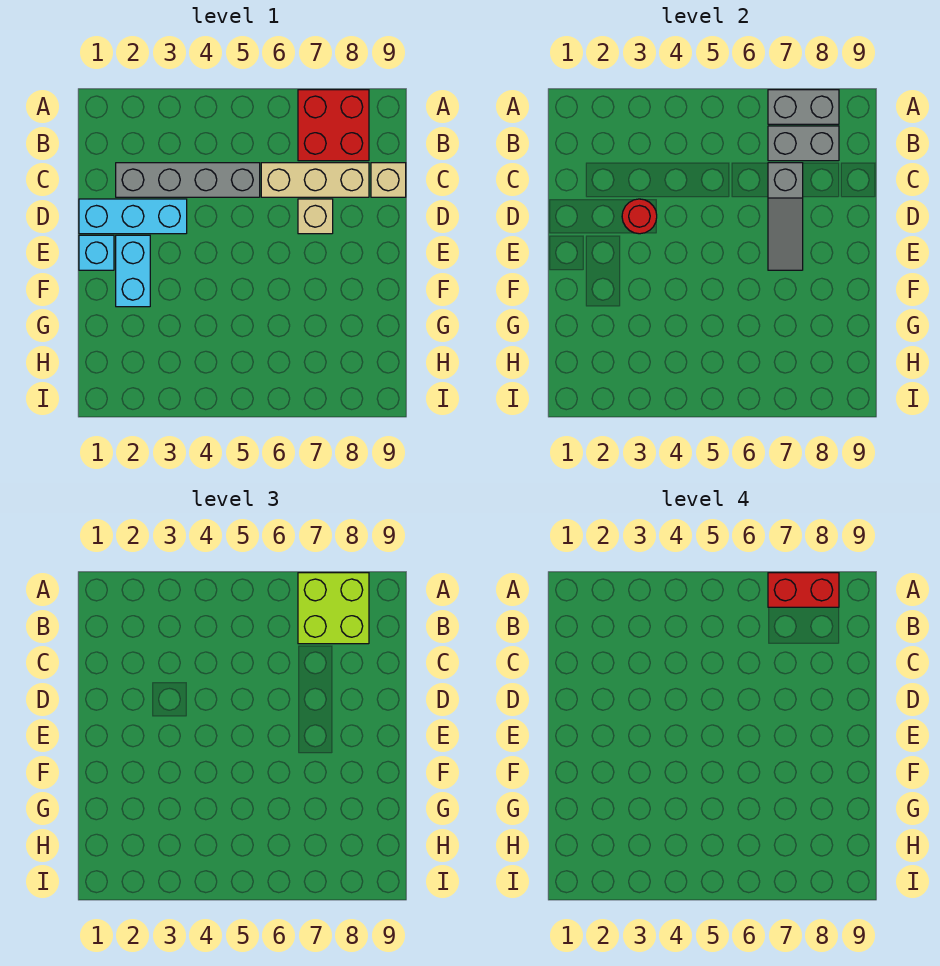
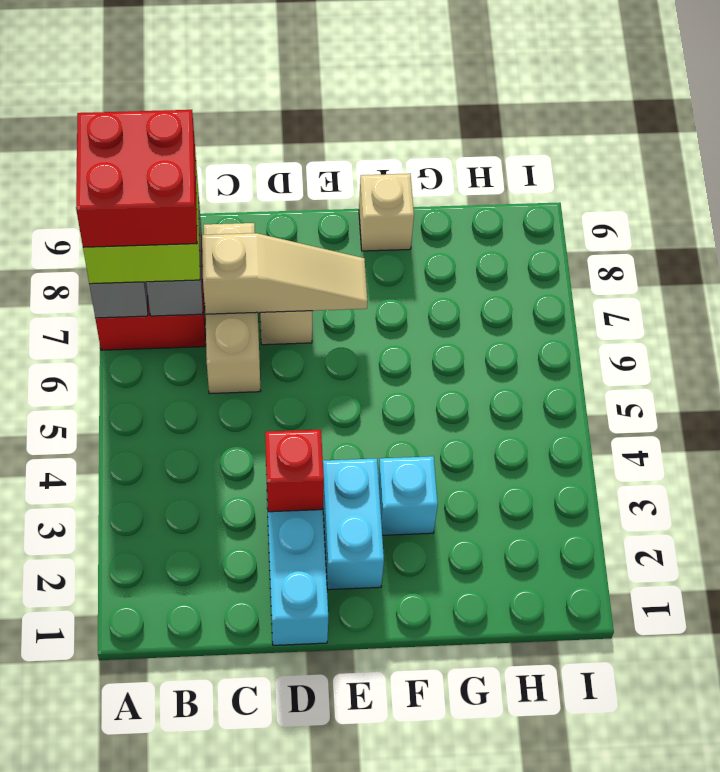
red 1x2 brick [768,573,839,607] -> red 2x2 brick [76,110,197,247]
grey 1x4 brick [116,163,260,197] -> none
grey 1x3 slope [768,163,803,270] -> tan 1x3 slope [202,233,367,314]
tan 1x1 brick [371,163,406,197] -> tan 1x1 brick moved to [359,174,414,251]
red 1x1 round brick [622,199,657,234] -> red 1x1 brick [265,430,324,512]
cyan 1x1 brick [79,235,114,270] -> cyan 1x1 brick moved to [378,456,438,535]
cyan 1x2 brick [116,235,150,307] -> cyan 1x2 brick turned to [323,458,384,590]

